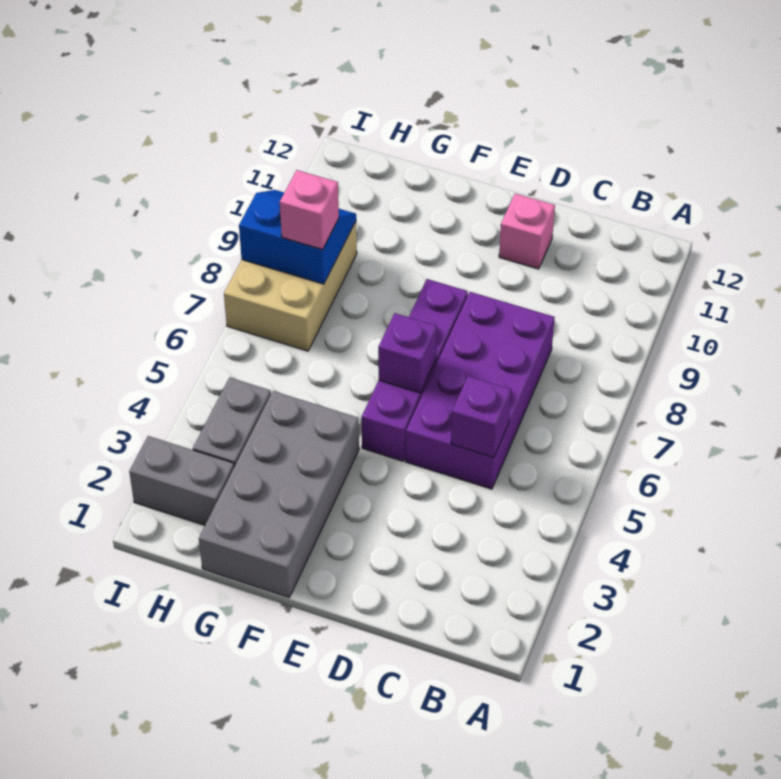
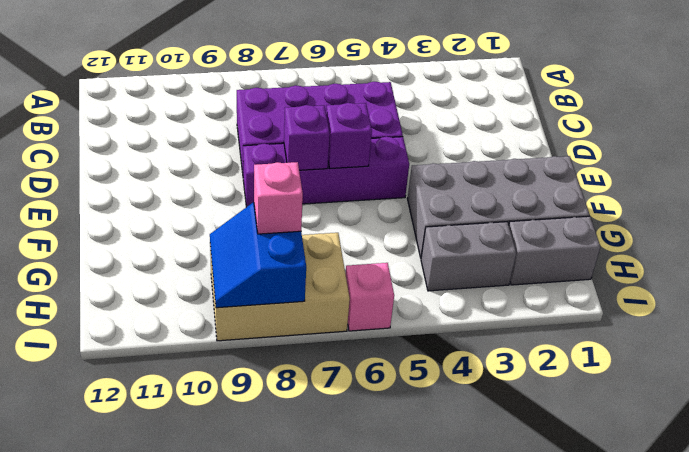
purple 1x1 brick [451,376,511,457] -> purple 1x1 brick moved to [284,105,330,171]
pink 1x1 brick [499,194,555,269] -> pink 1x1 brick moved to [345,263,394,331]
grey 1x2 brick [129,436,234,525] -> grey 1x2 brick turned to [509,216,600,285]

